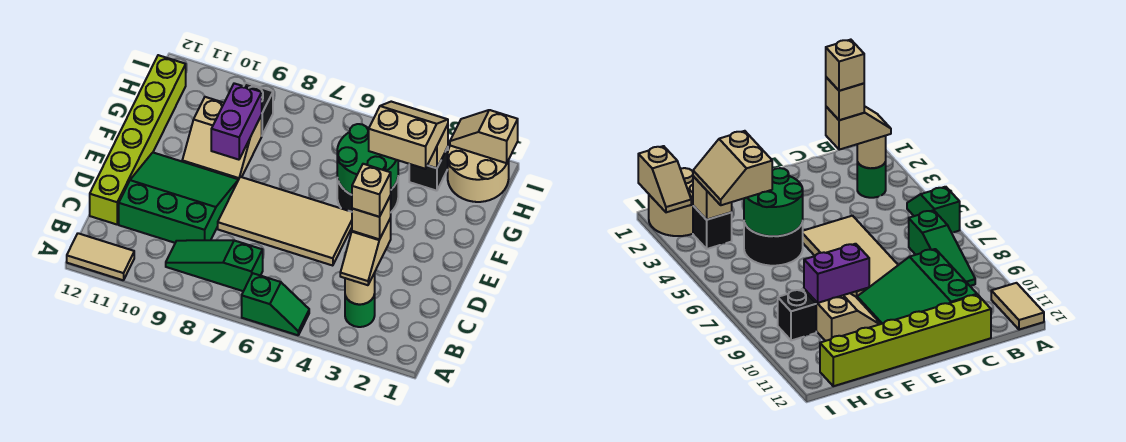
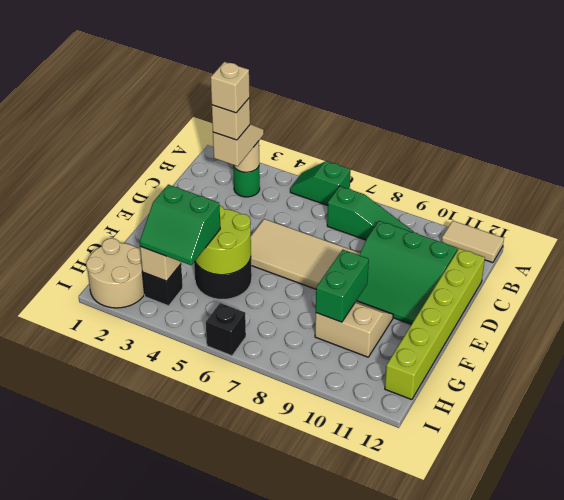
green 2x2 round brick [337,124,398,195] -> lime 2x2 round brick [195,206,251,275]
purple 1x2 brick [211,83,262,160] -> green 1x2 brick [316,250,369,322]
tan 2x2 slope [369,102,448,169] -> green 2x2 slope [140,185,220,265]
black 1x1 brick [244,83,273,135] -> black 1x1 brick moved to [206,303,246,356]
tan 1x2 slope [450,110,518,163] -> none

